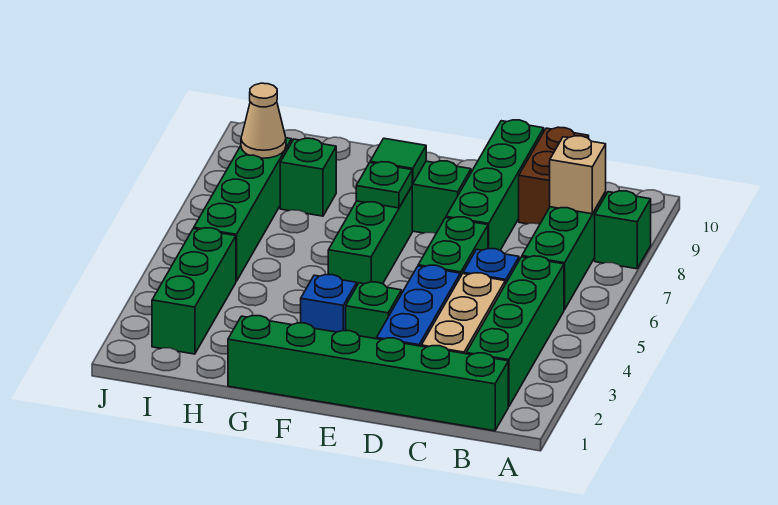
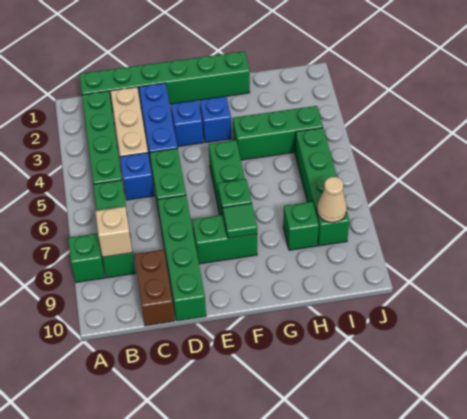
green 1x1 brick [346,282,402,339] -> blue 1x1 brick [171,100,204,147]
green 1x3 brick [152,228,236,354] -> green 1x3 brick turned to [233,106,323,160]

